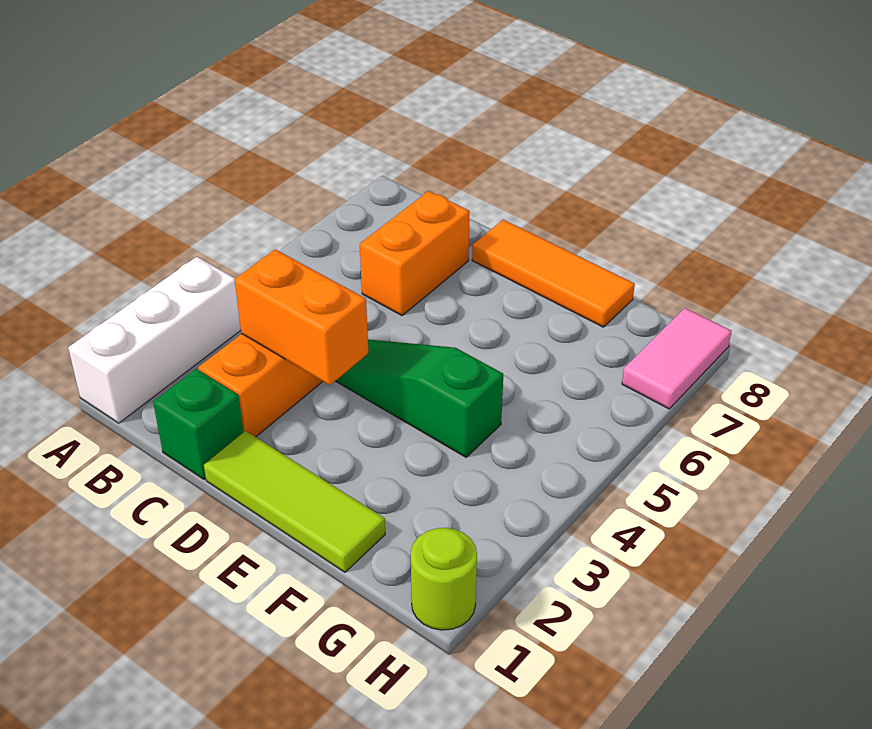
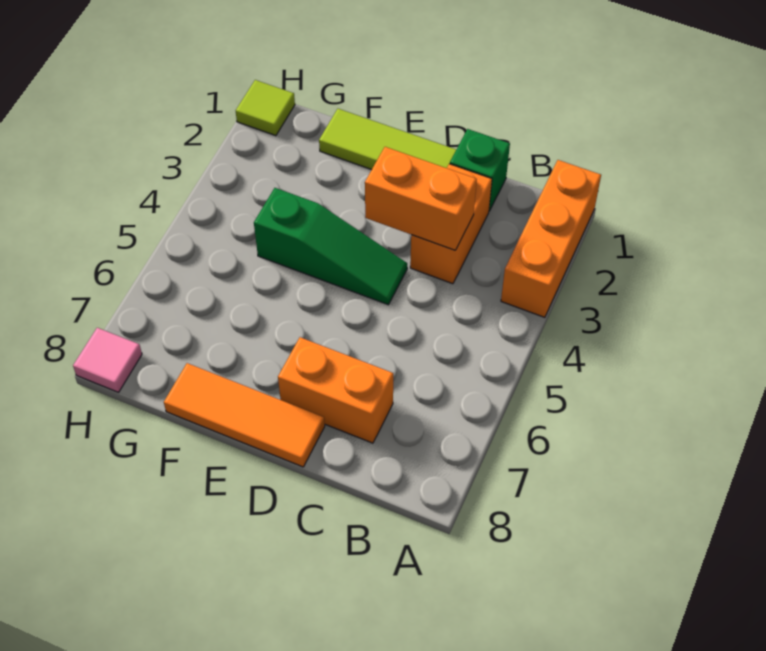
white 1x3 brick [68,257,241,423] -> orange 1x3 brick [501,160,601,317]
orange 1x2 brick [360,191,470,315] -> orange 1x2 brick turned to [278,337,393,443]
lime 1x1 round brick [411,528,477,630] -> lime 1x1 tile [236,80,295,136]
pink 1x2 tile [622,308,732,409] -> pink 1x1 tile [73,328,142,392]

